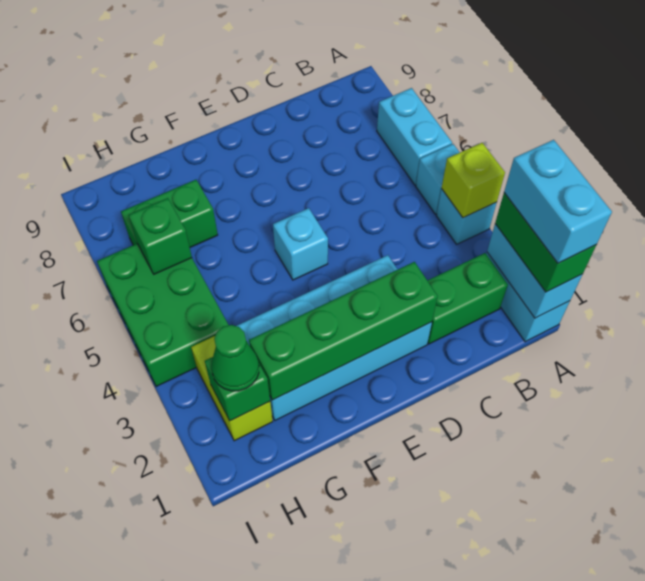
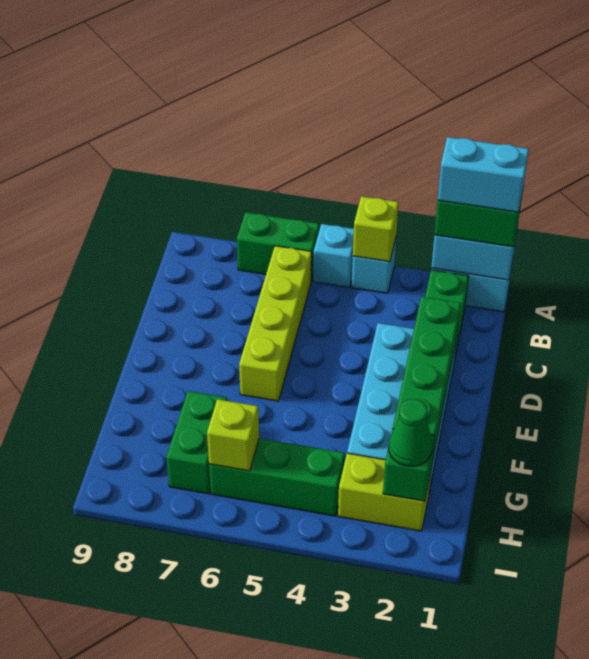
cyan 1x2 brick [377,88,452,185] -> green 1x2 brick [237,212,319,281]
none -> lime 1x4 brick [239,246,312,401]
cyan 1x1 brick [273,208,328,280] -> none
green 2x3 brick [97,244,228,387] -> green 1x3 brick [209,438,345,516]
green 1x1 brick [128,198,192,274] -> lime 1x1 brick [207,399,259,471]

